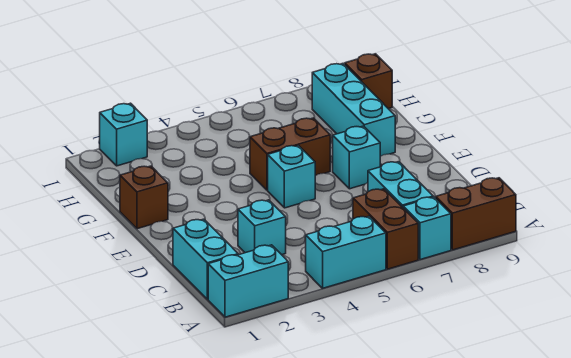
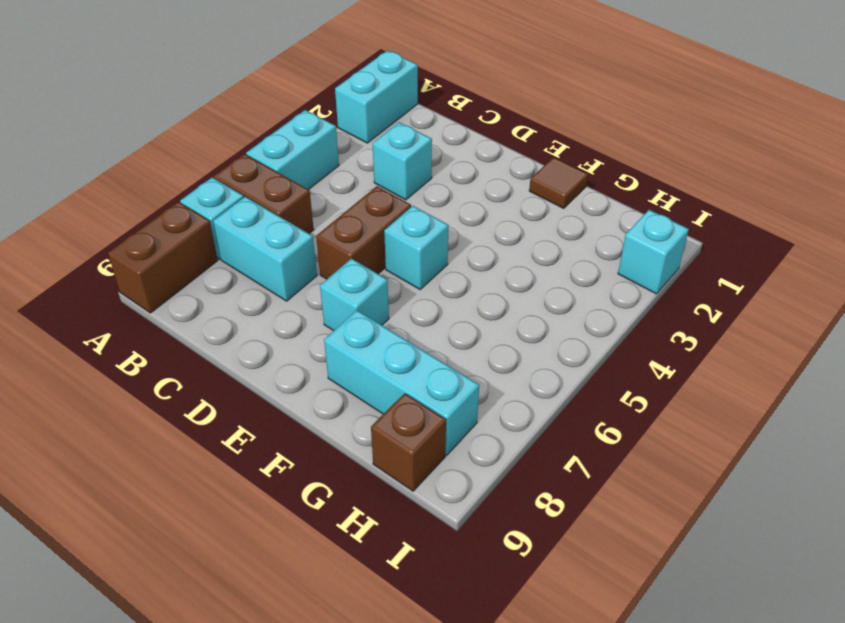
cyan 1x2 brick [173,219,238,300] -> none
brown 1x1 brick [120,166,168,229] -> brown 1x1 tile [529,157,588,208]
brown 1x2 brick [250,118,330,190] -> brown 1x2 brick moved to [316,186,411,279]

